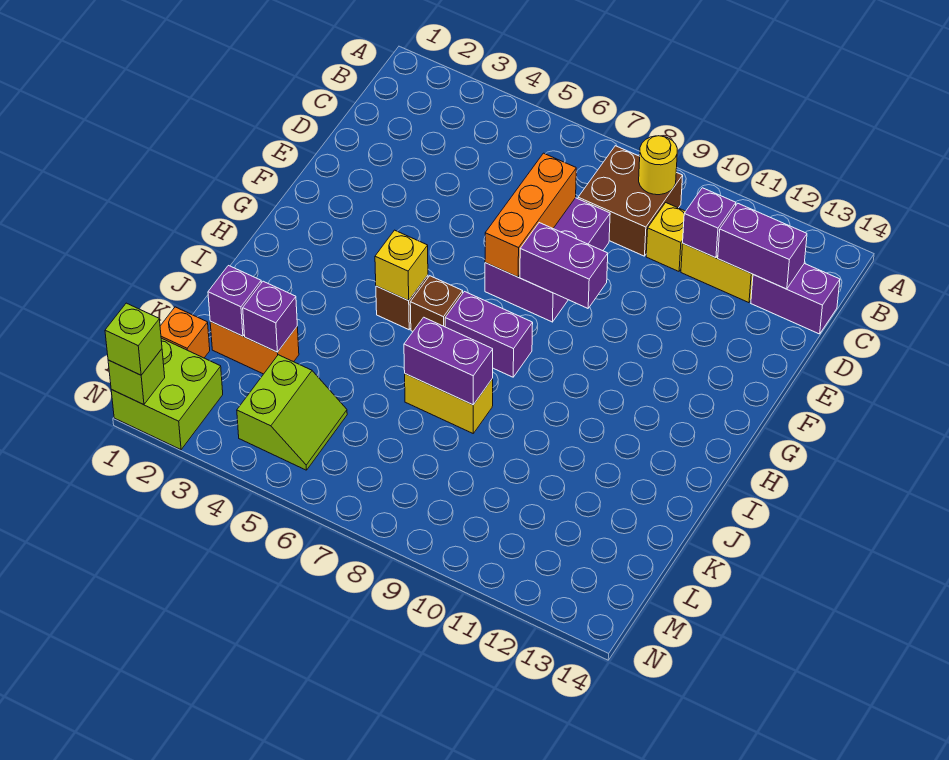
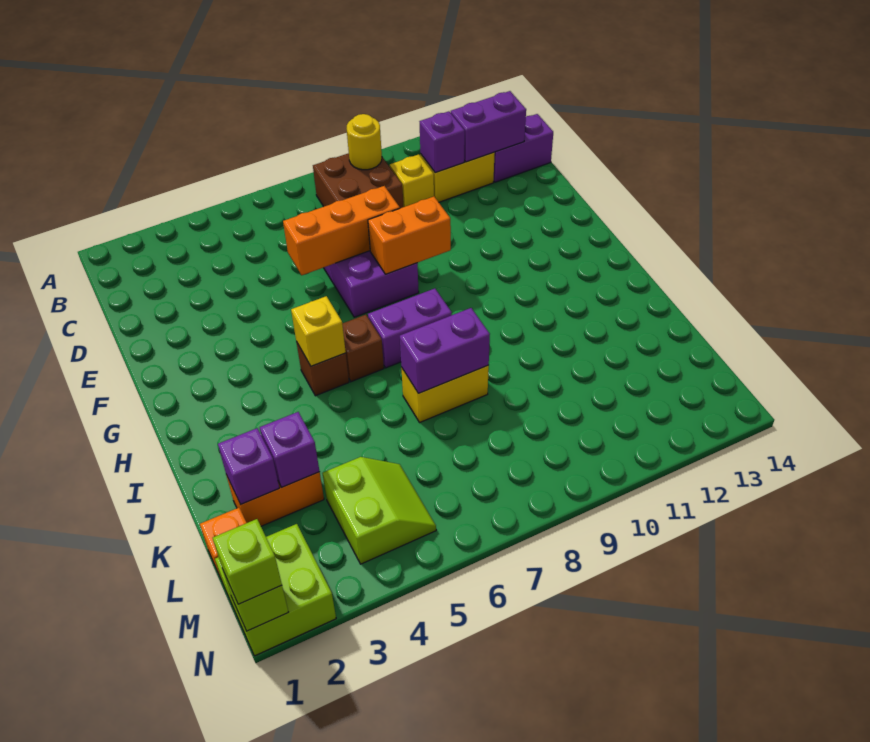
orange 1x3 brick [485,153,576,277] -> orange 1x3 brick turned to [283,186,400,275]
purple 1x2 brick [520,223,608,308] -> orange 1x2 brick [368,197,451,274]

